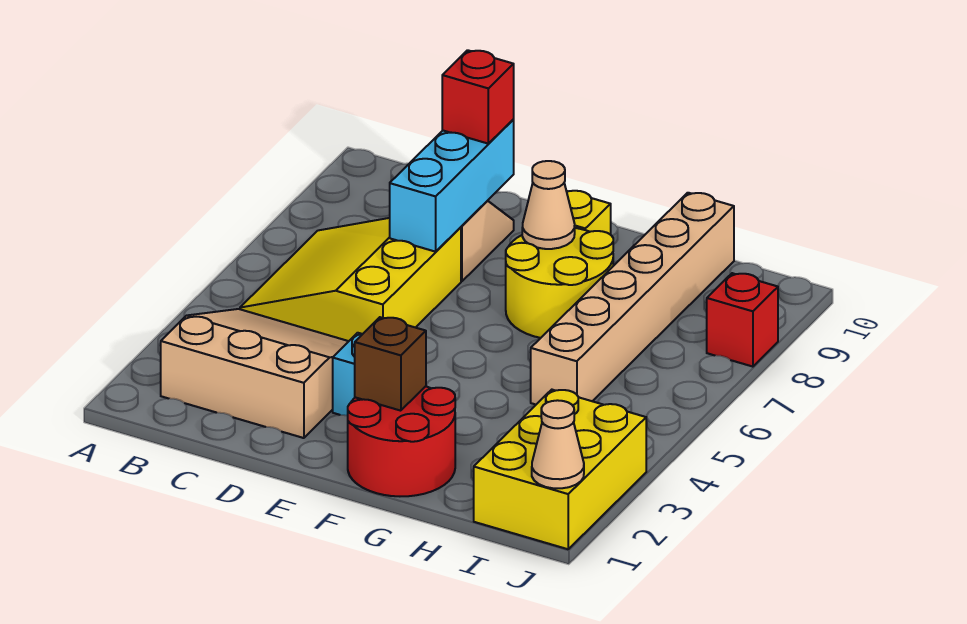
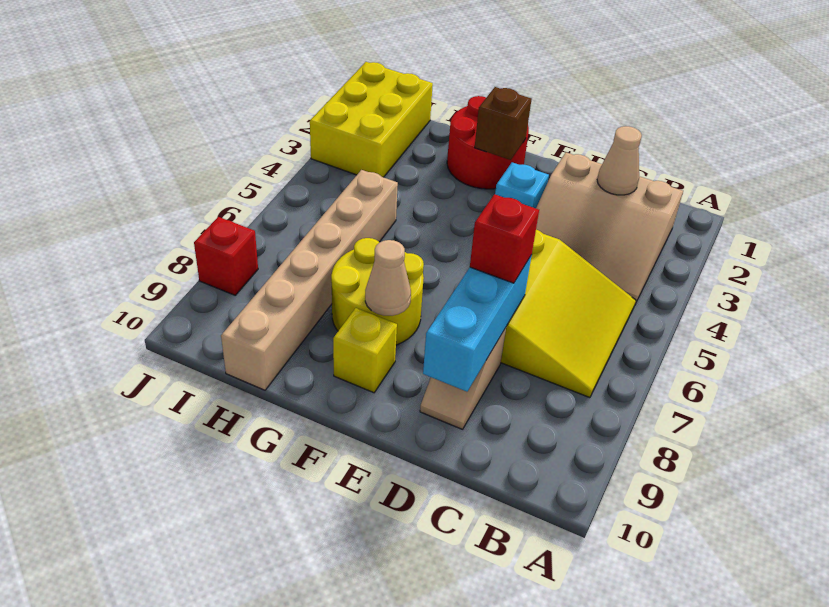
red 1x1 brick [442,50,514,143] -> red 1x1 brick moved to [470,194,539,283]
tan 1x1 cone [532,400,584,488] -> tan 1x1 cone moved to [597,126,642,195]

